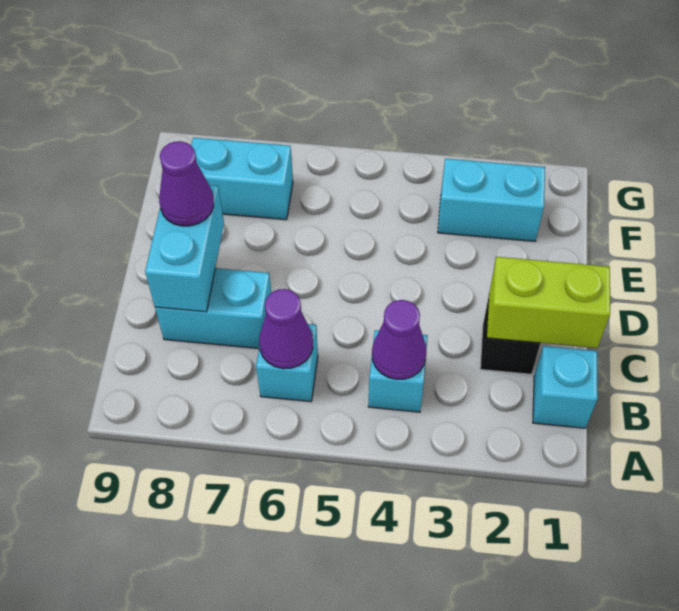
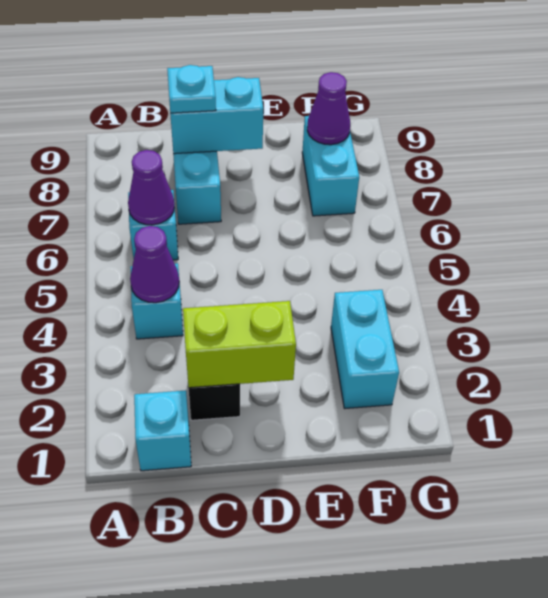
lime 1x2 brick [487,257,610,348] -> lime 1x2 brick turned to [183,301,296,388]
none -> cyan 1x1 plate [167,65,216,113]
purple 1x1 cone [159,141,214,226] -> purple 1x1 cone moved to [307,72,350,145]

